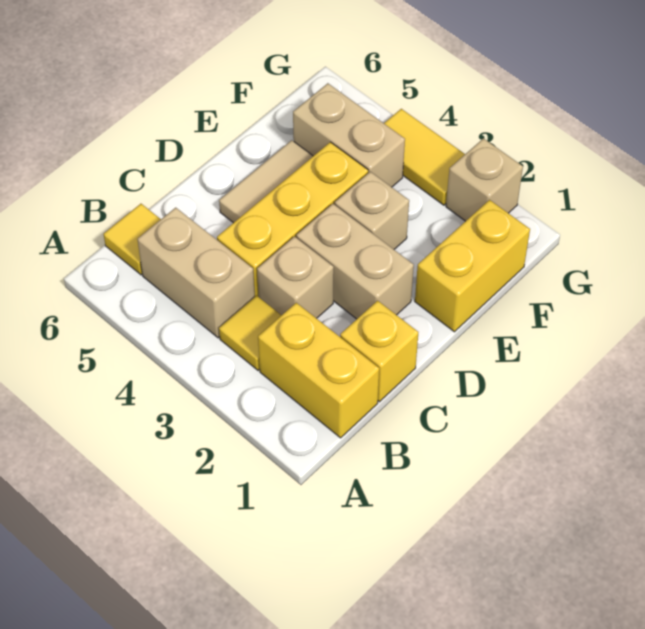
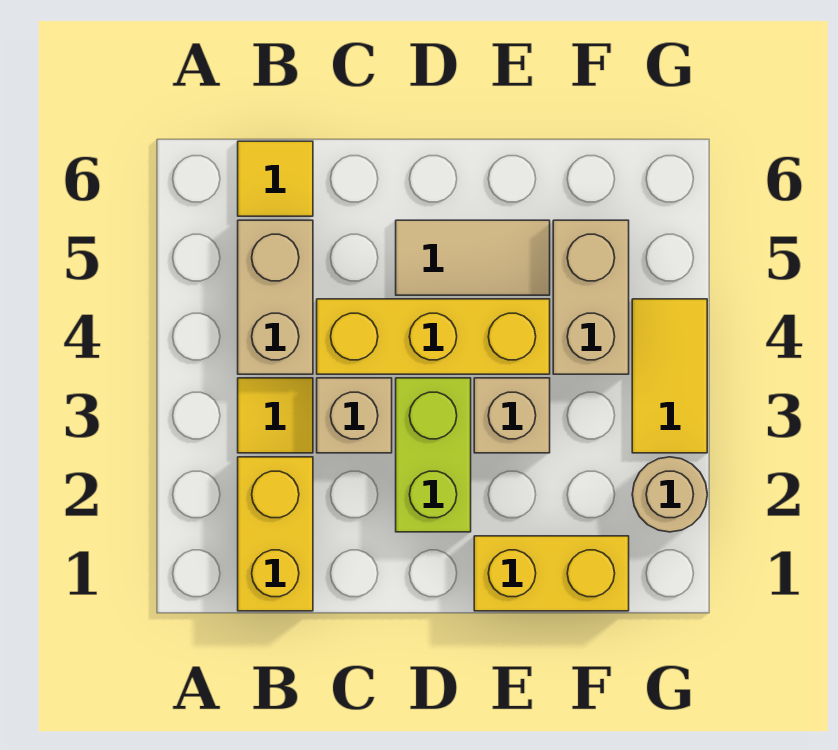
yellow 1x1 brick [340,301,418,402] -> none
tan 1x2 brick [296,204,414,319] -> lime 1x2 brick [396,378,471,532]
tan 1x1 brick [446,138,523,221] -> tan 1x1 round brick [632,457,707,532]

